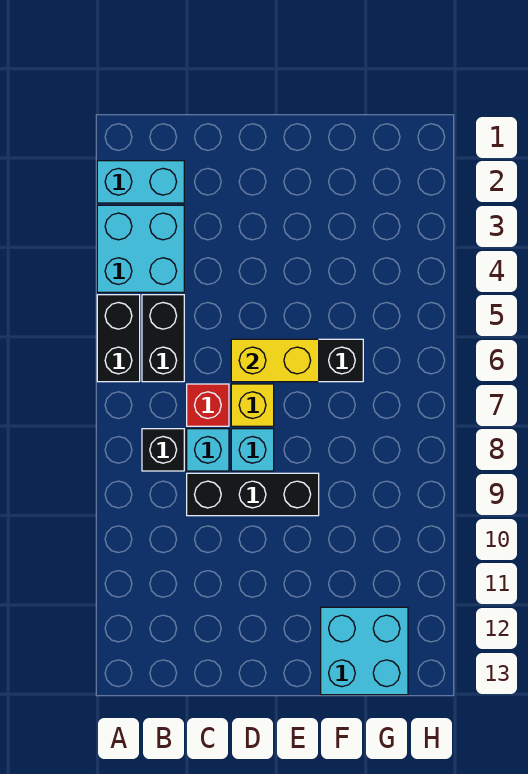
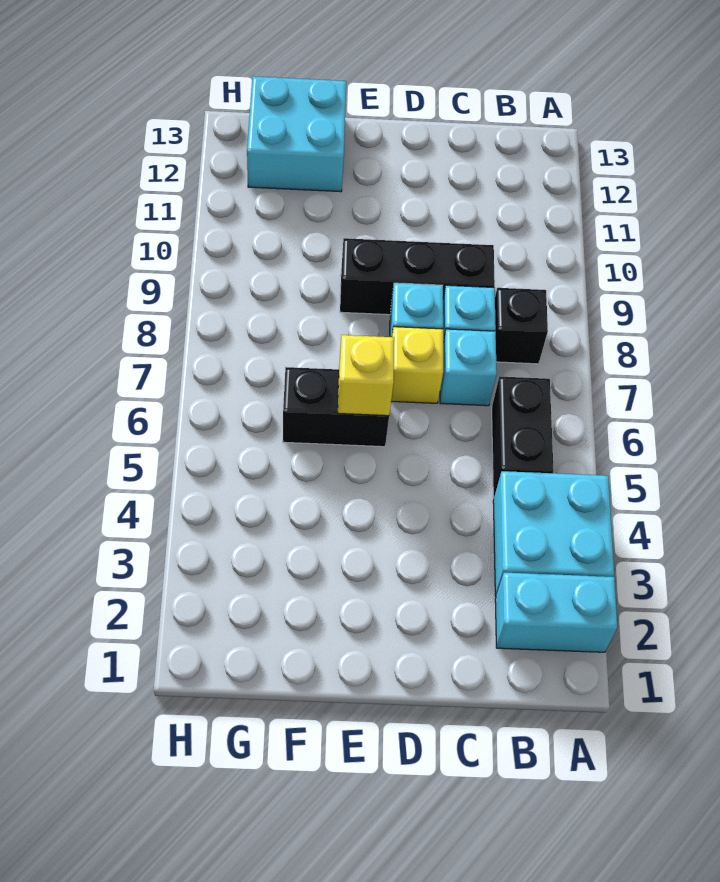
black 1x2 brick [97,295,140,382] -> none
red 1x1 brick [187,384,229,426] -> cyan 1x1 brick [440,329,497,406]
yellow 1x2 brick [231,339,319,382] -> yellow 1x1 brick [338,335,394,416]

